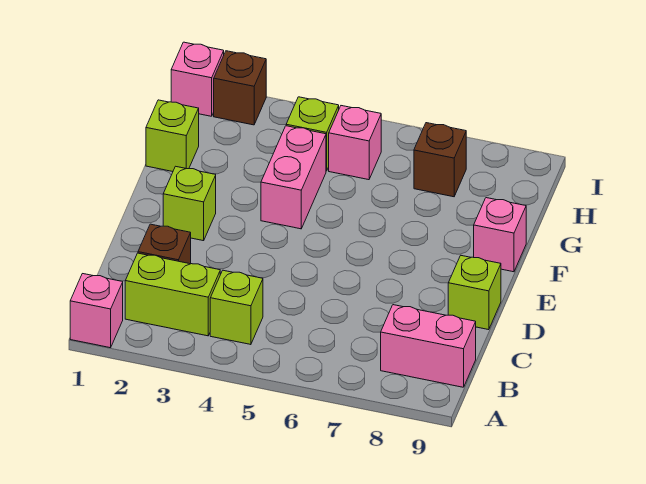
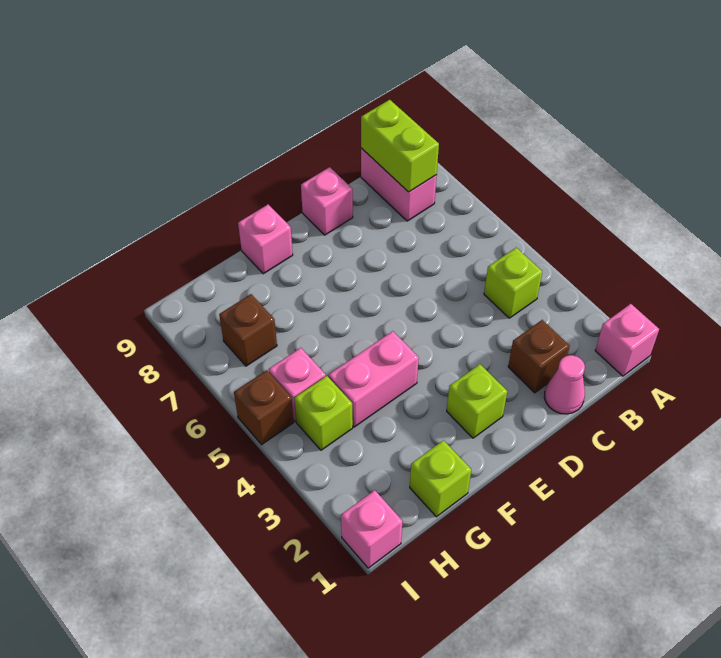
lime 1x2 brick [125,253,220,336] -> lime 1x2 brick moved to [361,100,439,192]
none -> pink 1x1 cone [544,355,585,414]
lime 1x1 brick [448,256,501,330] -> pink 1x1 brick [301,167,353,235]
brown 1x1 brick [214,51,266,125] -> brown 1x1 brick moved to [234,370,294,445]

